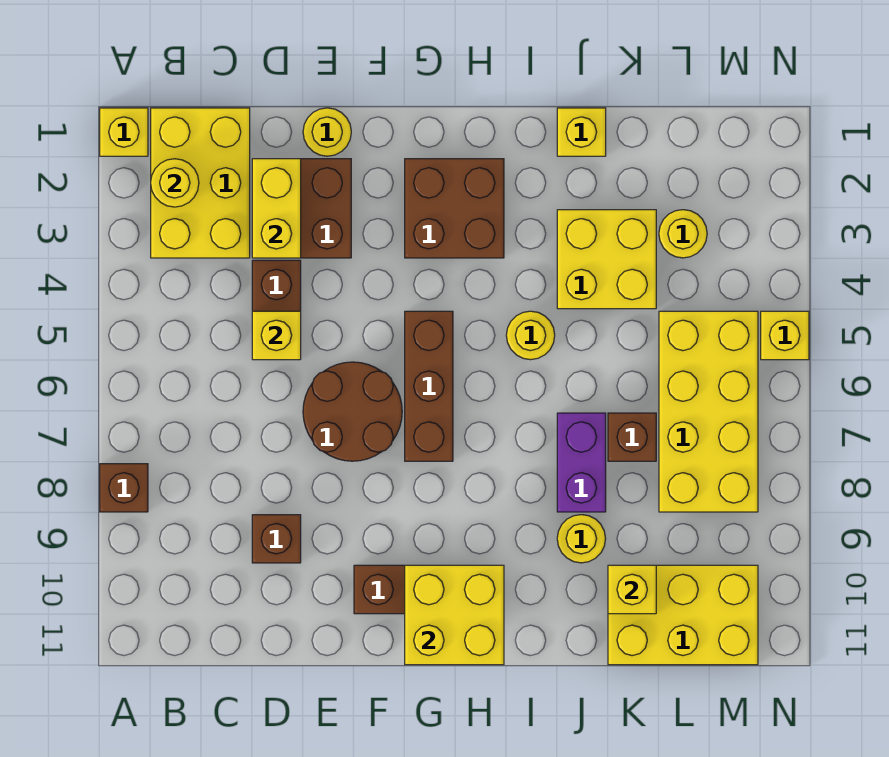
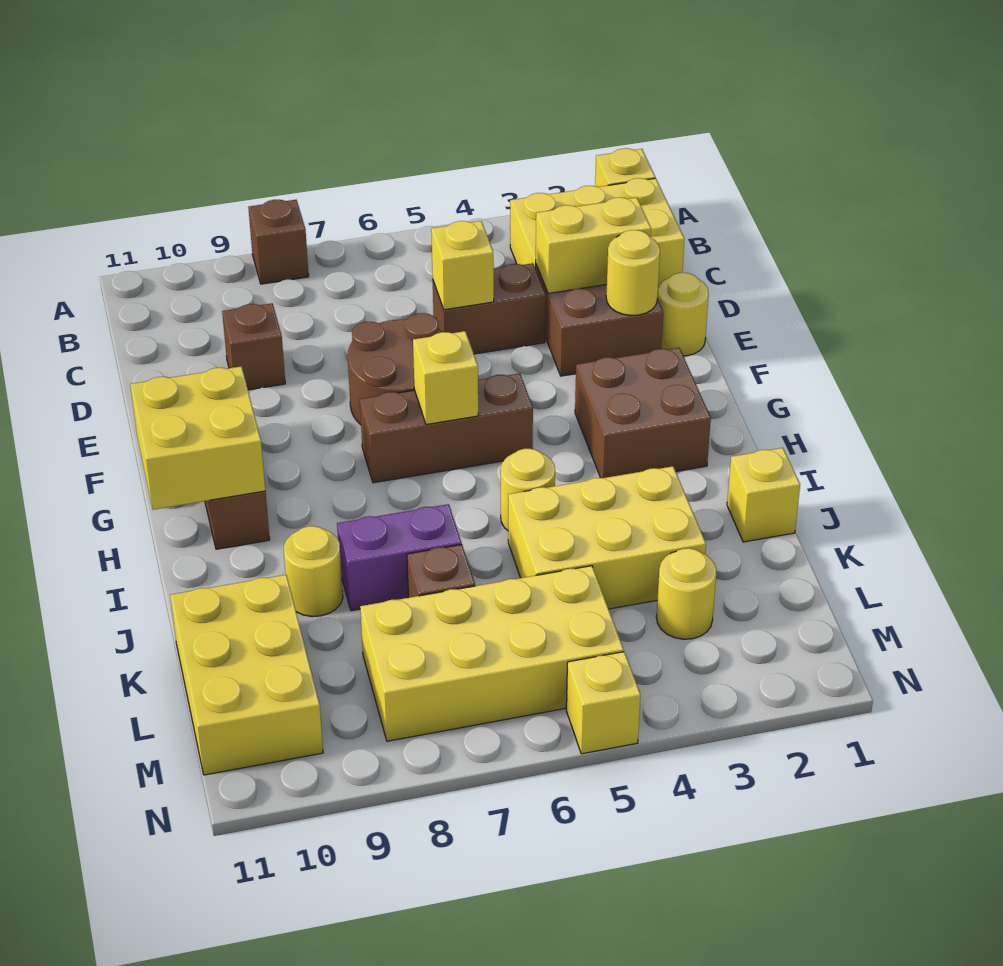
yellow 1x1 round brick [151,159,199,207] -> yellow 1x1 round brick moved to [606,230,660,315]
yellow 2x2 brick [557,210,656,309] -> yellow 2x3 brick [508,466,706,609]
yellow 1x1 brick [608,565,656,614] -> yellow 1x1 brick moved to [413,331,478,425]

